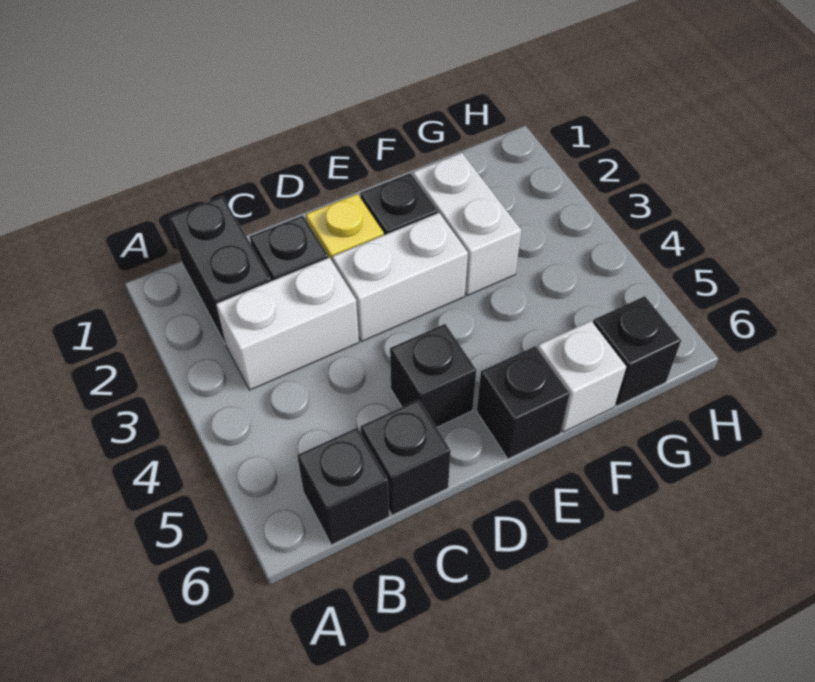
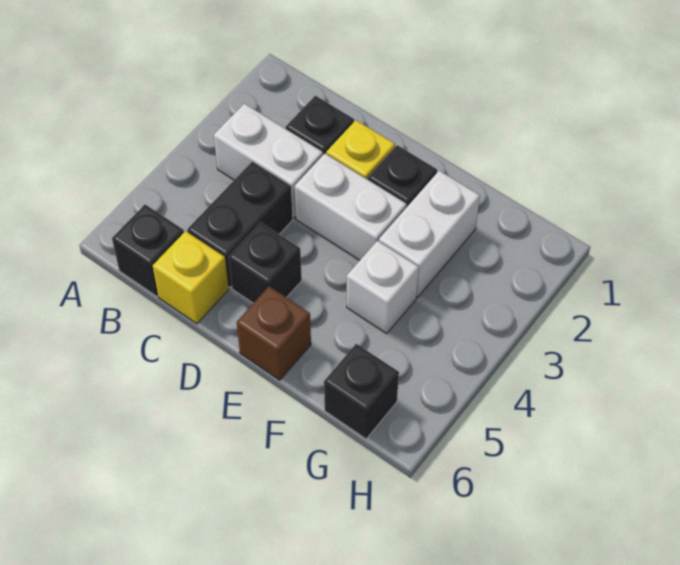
black 1x2 brick [169,197,271,344] -> black 1x2 brick moved to [187,162,293,288]
black 1x1 brick [361,400,451,515] -> yellow 1x1 brick [153,231,229,324]
black 1x1 brick [477,346,570,459] -> brown 1x1 brick [237,286,311,380]
white 1x1 brick [538,321,626,432] -> white 1x1 brick moved to [347,241,419,334]

